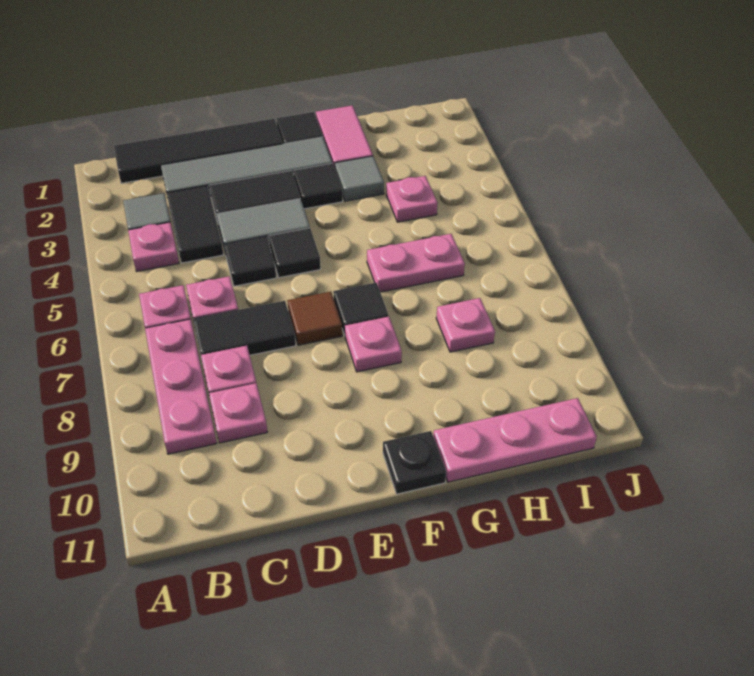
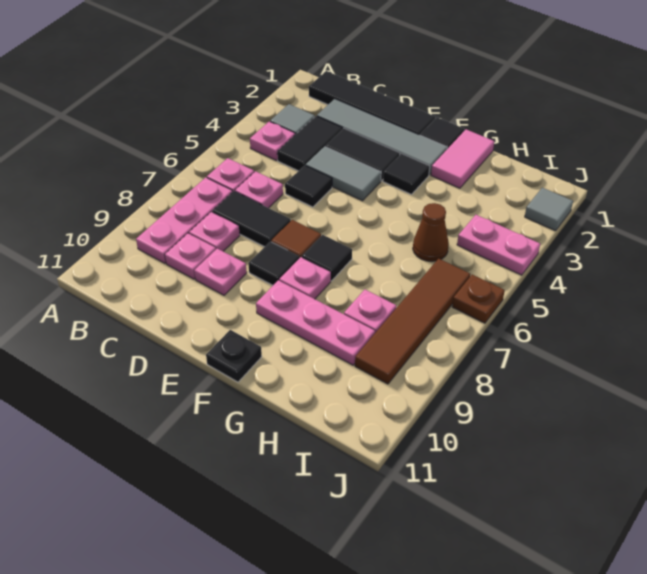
black 1x1 tile [269,228,321,278] -> black 1x1 tile moved to [248,242,299,285]
grey 1x1 tile [335,156,384,201] -> grey 1x1 tile moved to [525,188,573,231]
pink 1x2 plate [367,234,465,292] -> pink 1x2 plate moved to [457,215,540,275]
pink 1x3 plate [433,398,597,482] -> pink 1x3 plate moved to [256,280,375,365]
pink 1x1 plate [386,176,437,222] -> pink 1x1 plate moved to [194,249,247,295]
none -> brown 1x1 cone [413,203,449,261]
none -> brown 1x4 tile [355,259,470,384]
none -> brown 1x1 plate [452,275,505,323]

